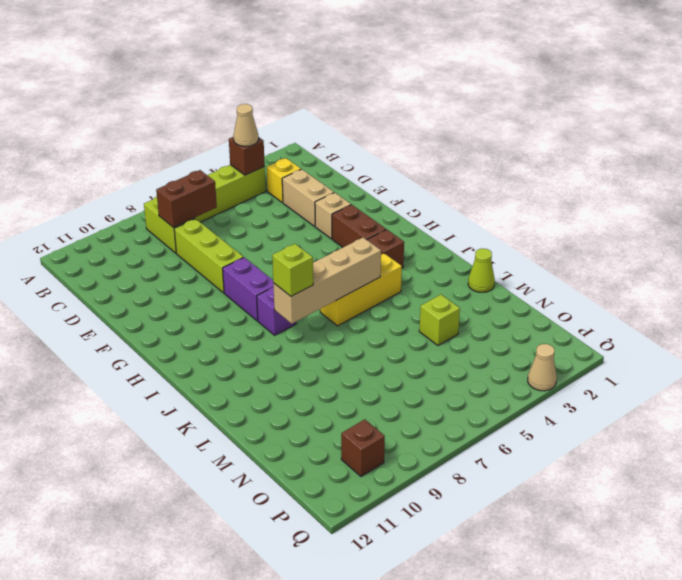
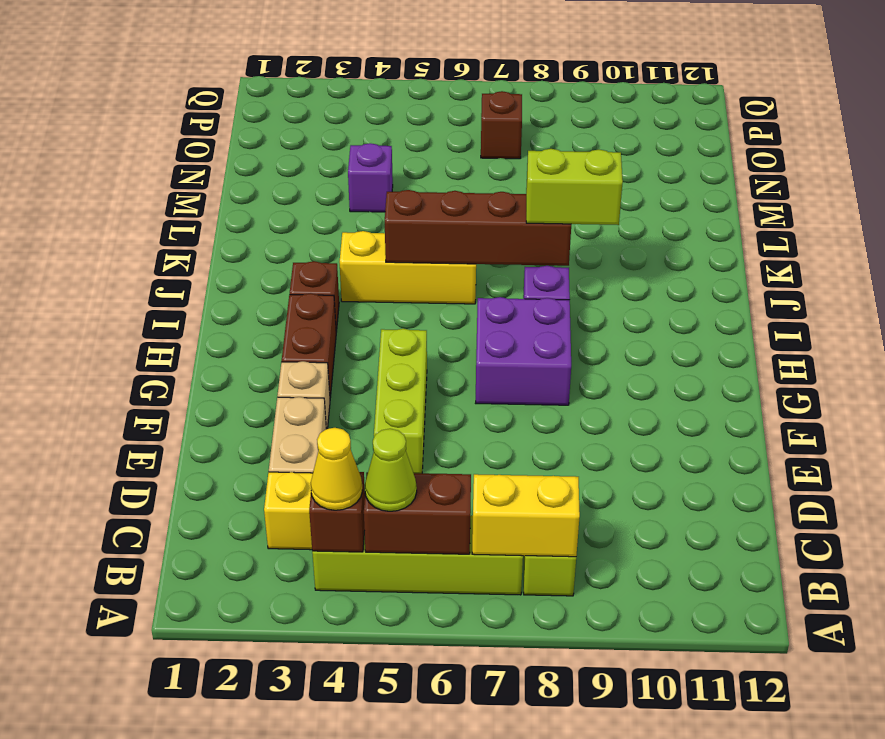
tan 1x1 cone [233,104,259,146] -> yellow 1x1 cone [311,428,363,510]
none -> yellow 1x2 brick [472,474,580,557]
brown 1x2 brick [156,170,217,228] -> brown 1x2 brick moved to [364,472,471,554]
lime 1x3 brick [174,219,243,293] -> lime 1x3 brick moved to [374,329,427,473]
purple 1x2 brick [223,257,274,321] -> purple 2x2 brick [476,297,571,405]
tan 1x4 brick [273,238,381,323] -> brown 1x4 brick [385,190,571,266]
lime 1x1 brick [272,244,313,296] -> lime 1x2 brick [526,149,623,225]
lime 1x1 cone [468,249,495,292] -> lime 1x1 cone moved to [365,429,417,511]
lime 1x1 brick [419,295,460,345] -> purple 1x1 brick [348,143,393,212]
brown 1x1 brick [341,419,385,477] -> brown 1x1 brick moved to [481,91,522,159]
tan 1x1 cone [528,344,557,391] -> none

